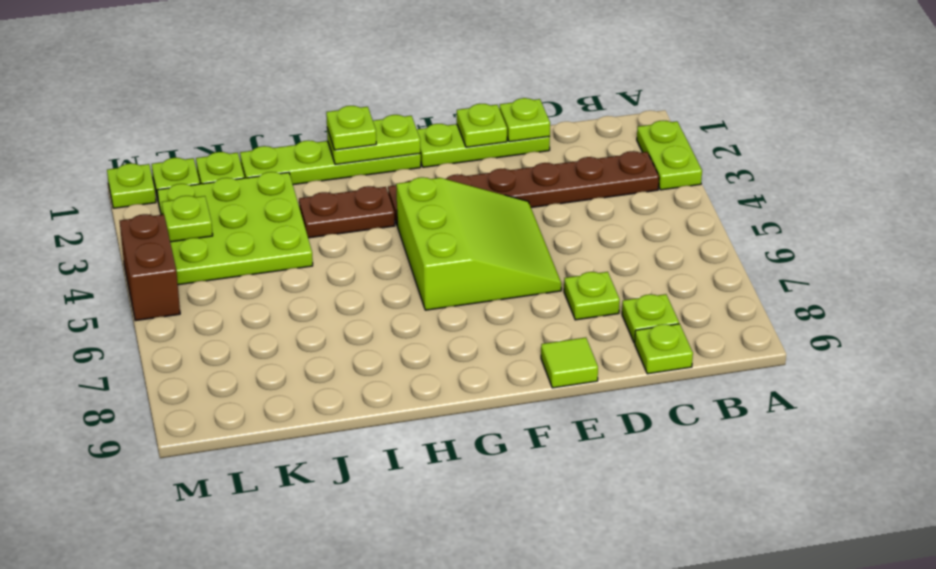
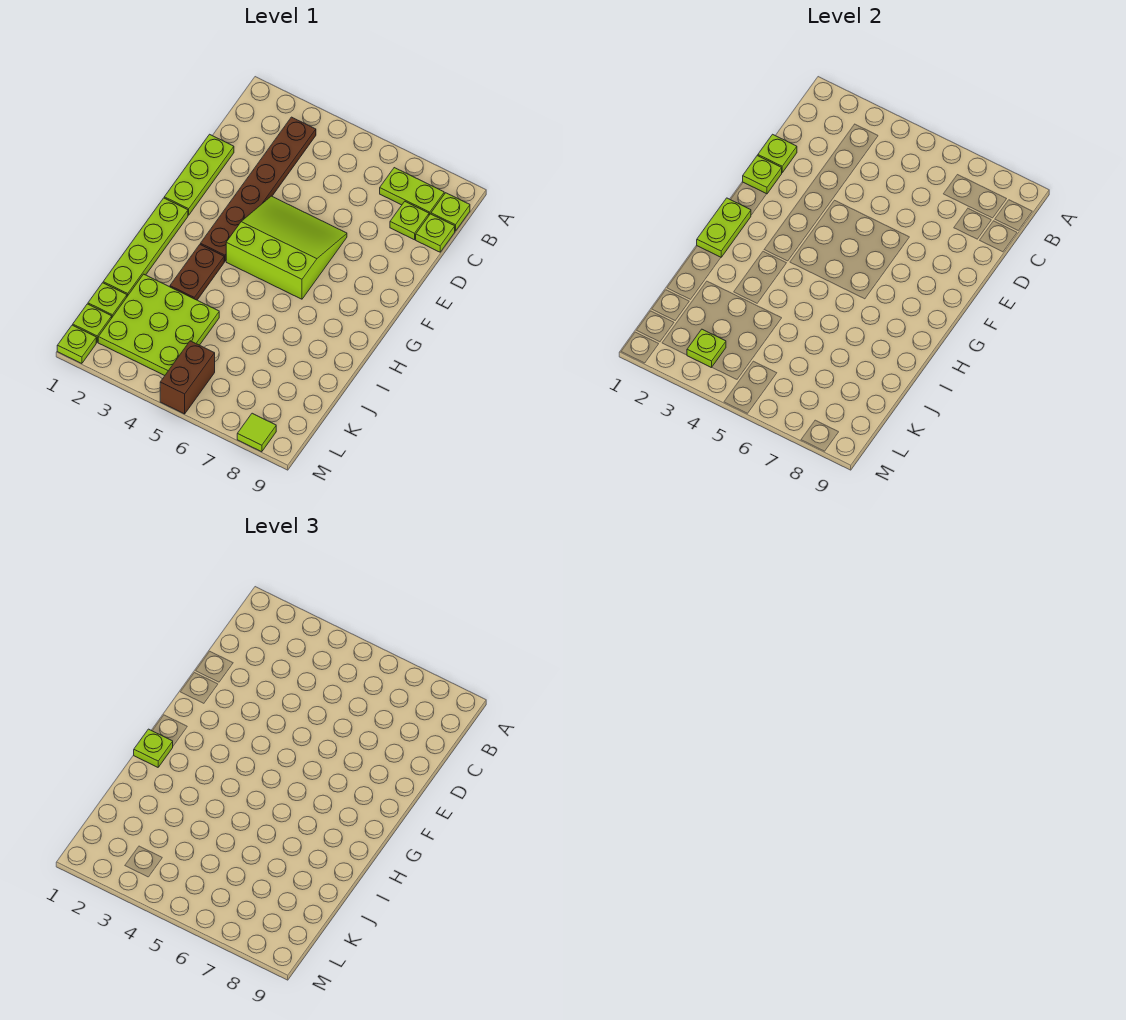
lime 1x2 plate [637,120,702,190] -> lime 1x2 plate moved to [380,168,444,215]
lime 1x1 plate [564,272,620,320] -> lime 1x1 plate moved to [431,193,470,231]
lime 1x1 tile [541,337,598,388] -> lime 1x1 tile moved to [237,413,276,452]
brown 1x2 brick [120,214,180,321] -> brown 1x2 brick turned to [160,341,215,414]

